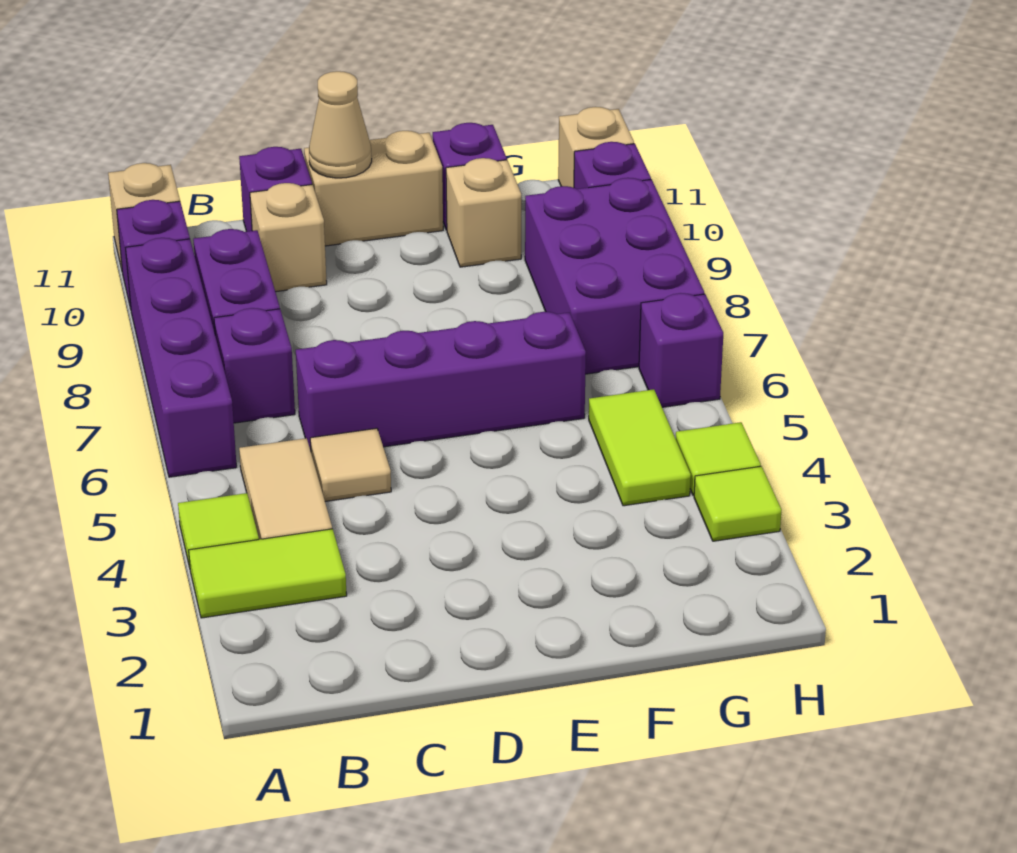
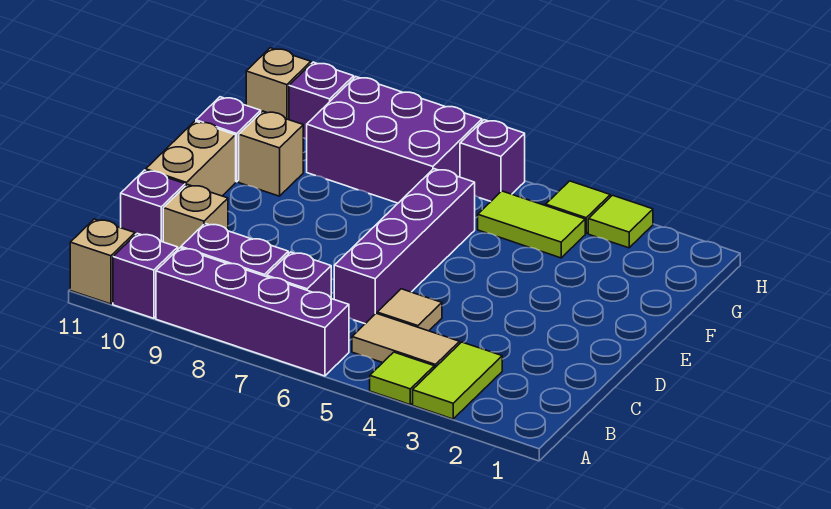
tan 1x1 cone [309,71,372,178] -> none

